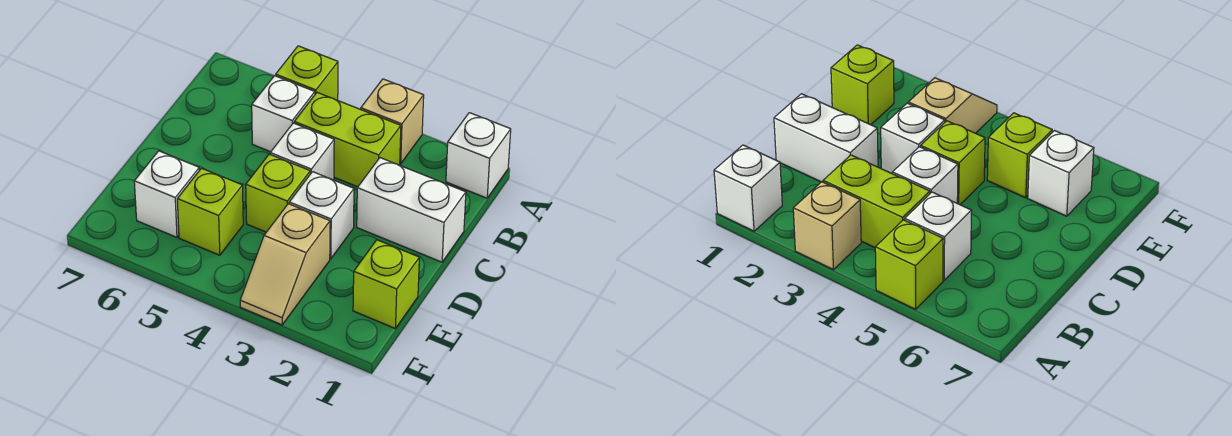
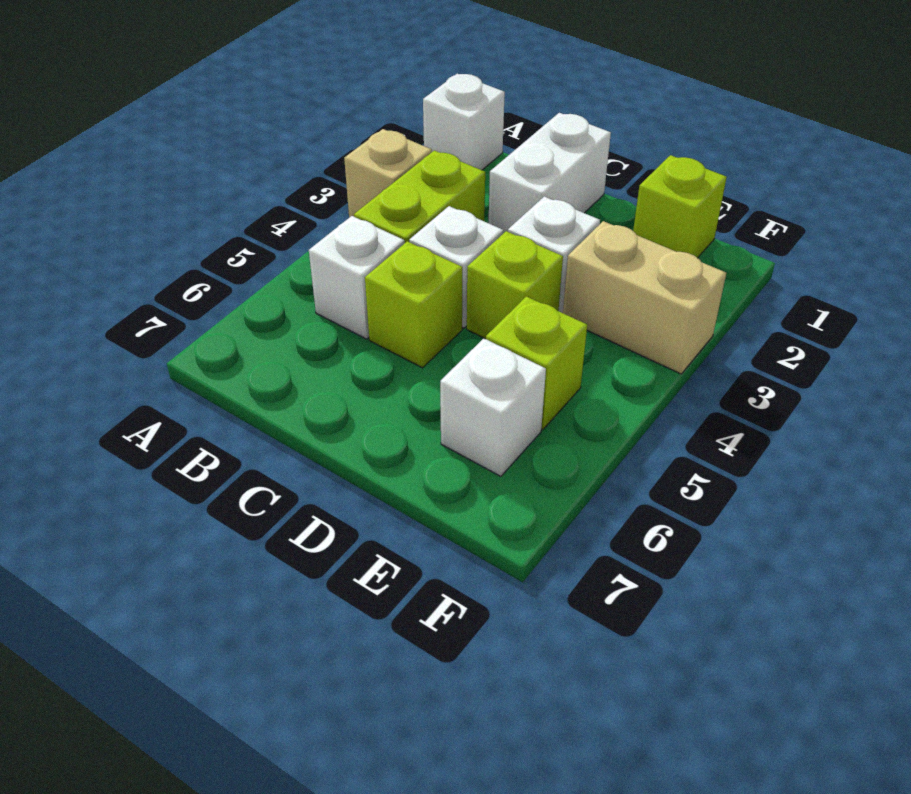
lime 1x1 brick [276,46,338,100] -> lime 1x1 brick moved to [365,241,462,368]
tan 1x2 slope [240,204,330,325] -> tan 1x2 brick [563,221,726,374]

